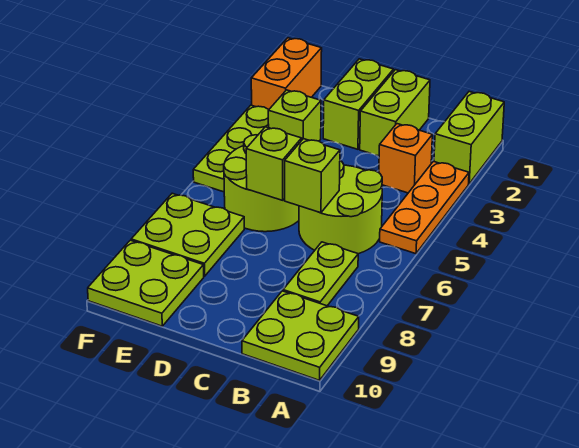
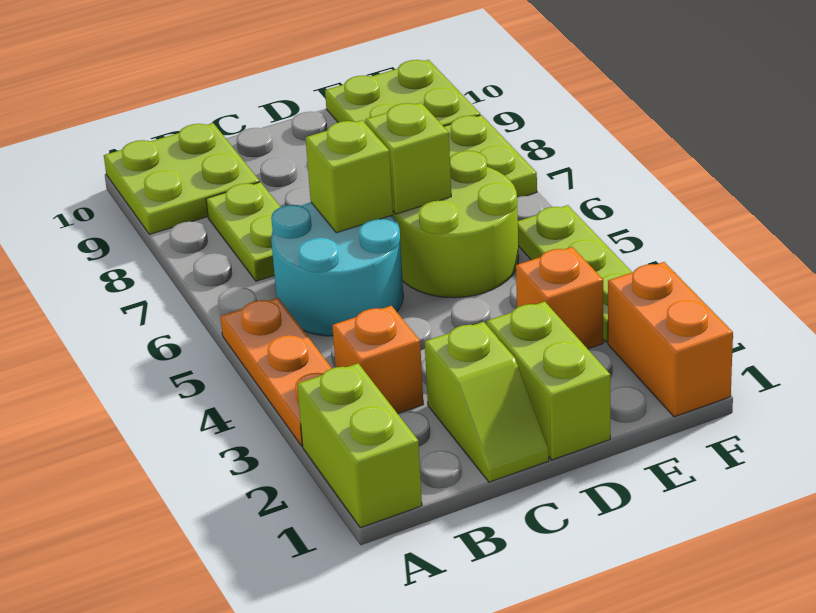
lime 2x2 round brick [299,161,382,254] -> cyan 2x2 round brick [271,202,403,336]
lime 1x2 brick [360,70,430,156] -> lime 1x2 slope [425,322,549,482]
lime 1x1 brick [268,90,321,141] -> orange 1x1 brick [516,247,603,349]

